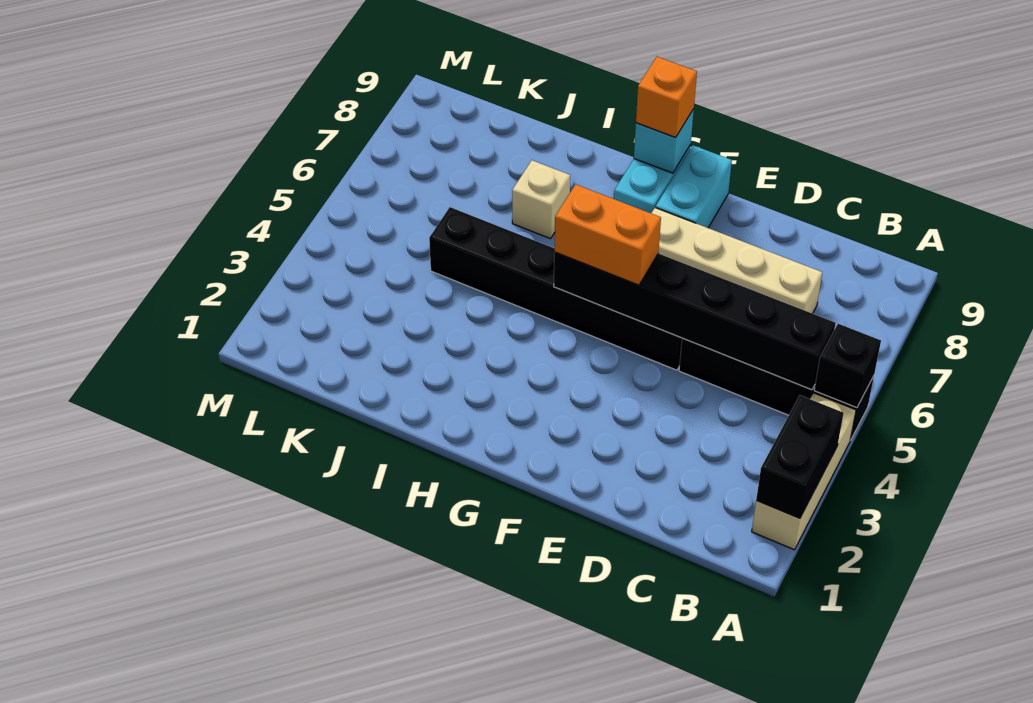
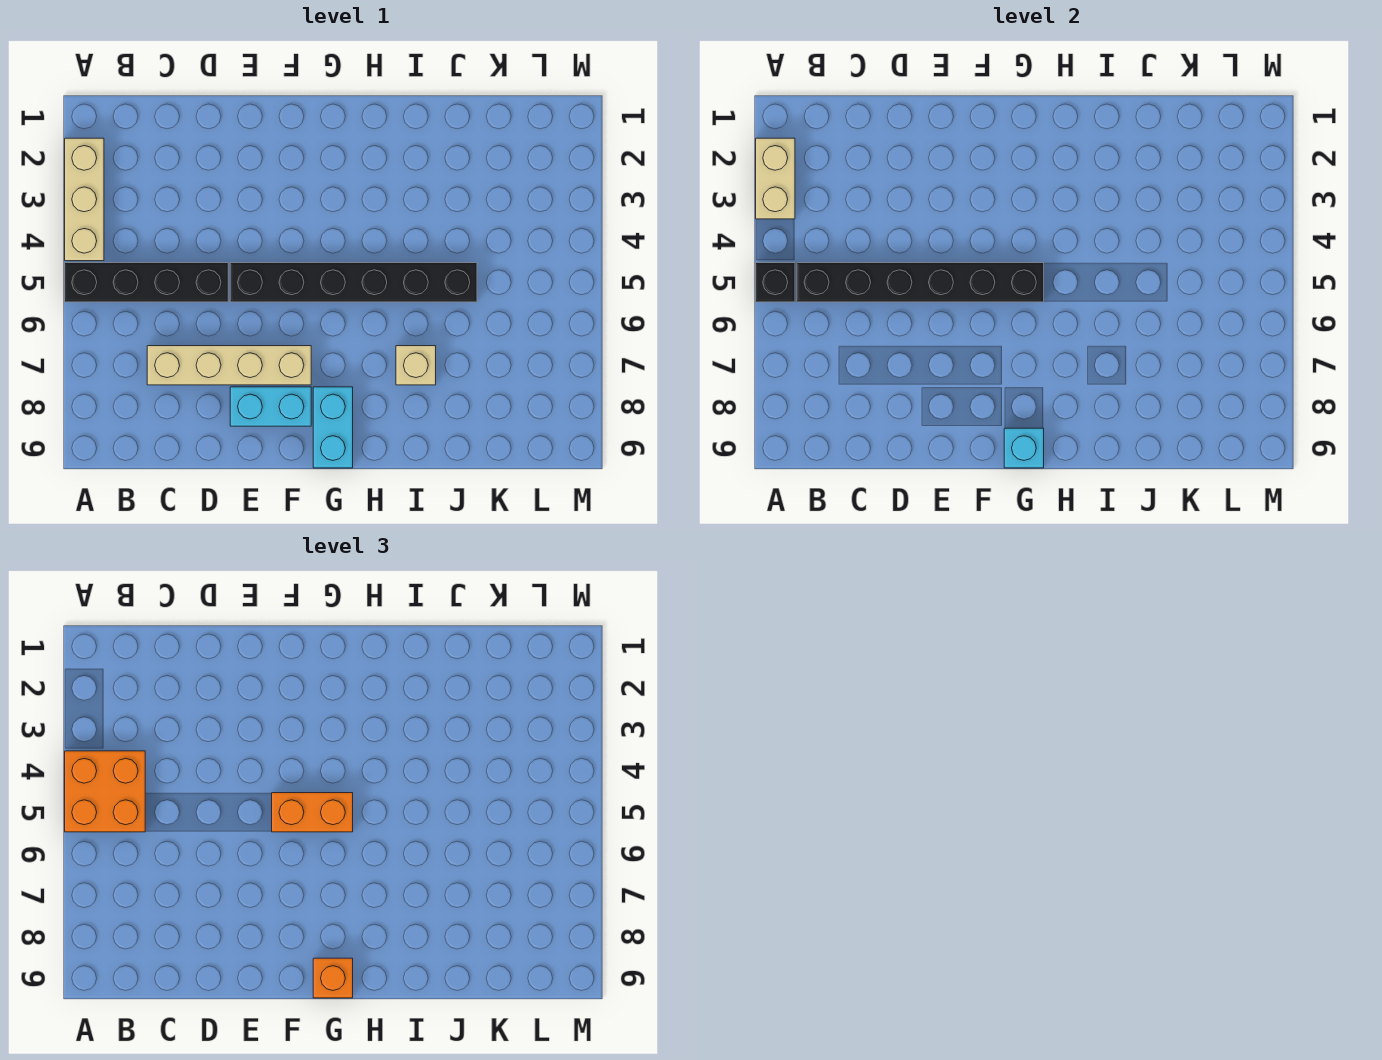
black 1x2 brick [756,395,844,518] -> tan 1x2 brick [756,138,795,219]
none -> orange 2x2 brick [65,751,145,832]
cyan 1x2 brick [656,145,732,228] -> cyan 1x2 brick turned to [230,387,311,426]

